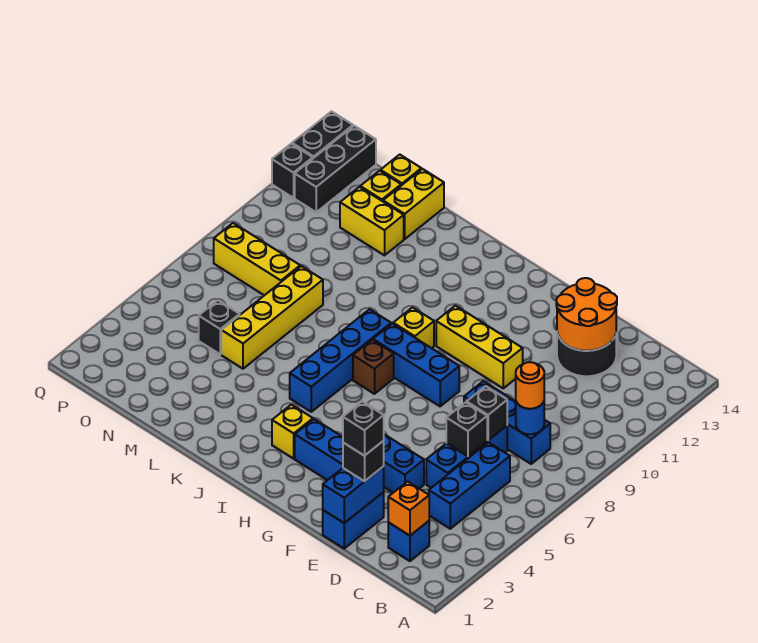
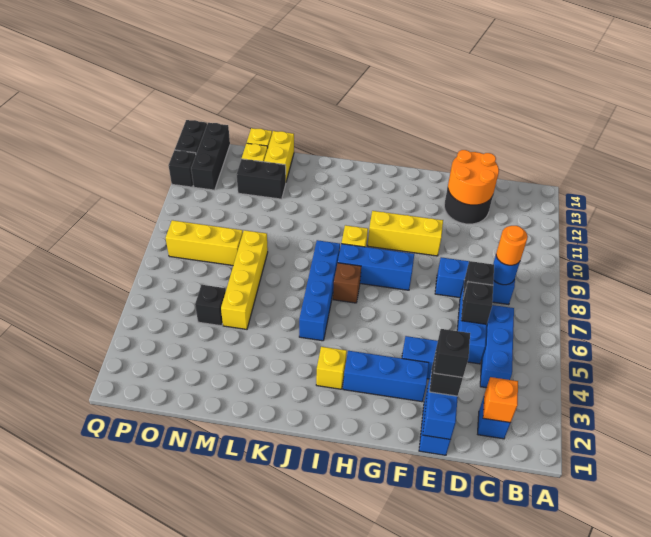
yellow 1x2 brick [340,187,404,255] -> black 1x2 brick [237,159,286,199]

